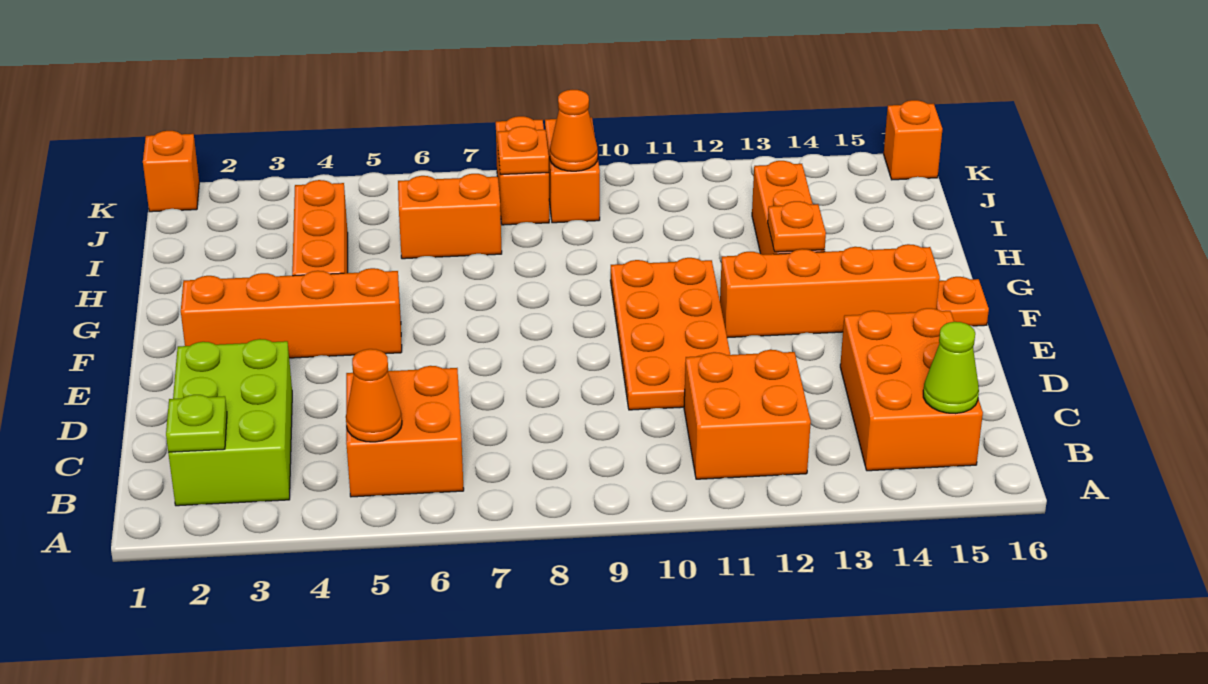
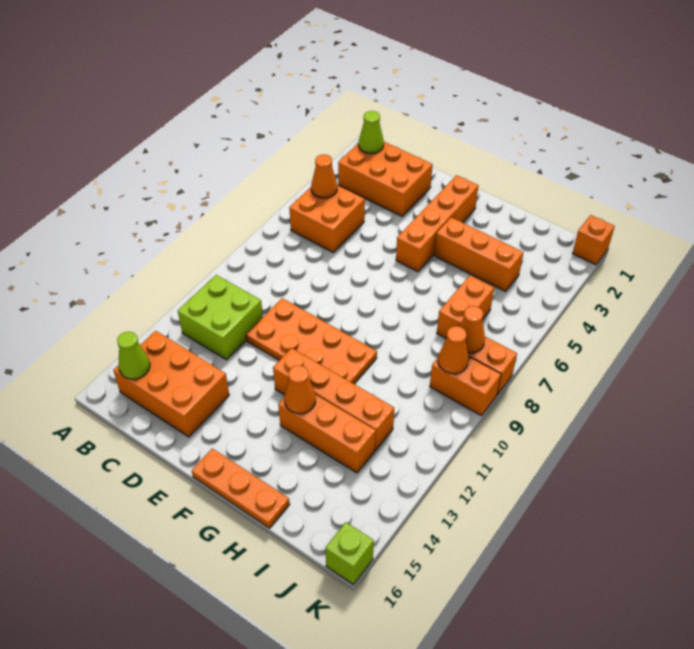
lime 2x3 brick [168,339,292,506] -> orange 2x3 brick [338,142,433,216]
lime 1x1 plate [166,395,227,452] -> lime 1x1 cone [359,111,384,154]
orange 2x2 brick [684,350,811,479] -> lime 2x2 brick [178,275,263,360]
orange 1x4 brick [720,244,940,338] -> orange 1x4 brick turned to [273,348,394,450]
orange 1x1 plate [936,277,989,326] -> orange 1x3 plate [192,448,290,528]
orange 1x1 plate [768,201,826,252] -> orange 1x1 cone [284,365,316,414]
orange 1x1 plate [498,126,549,175] -> orange 1x1 cone [459,306,485,353]
orange 1x1 brick [884,100,942,180] -> lime 1x1 brick [326,522,374,585]

